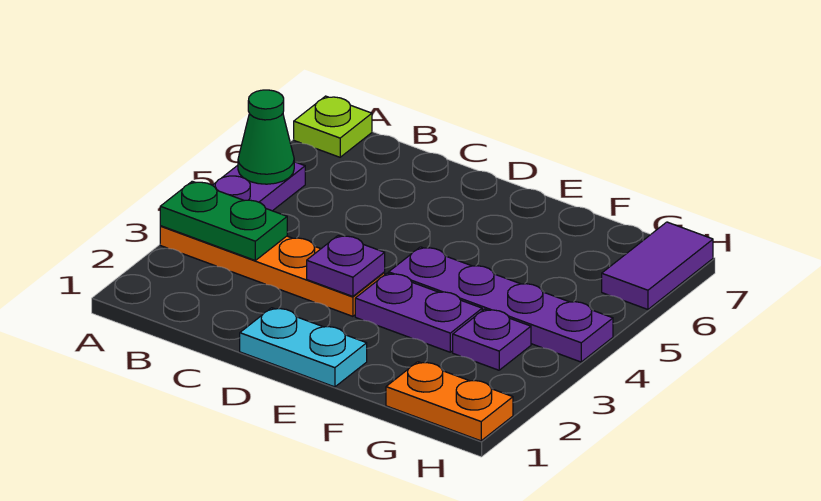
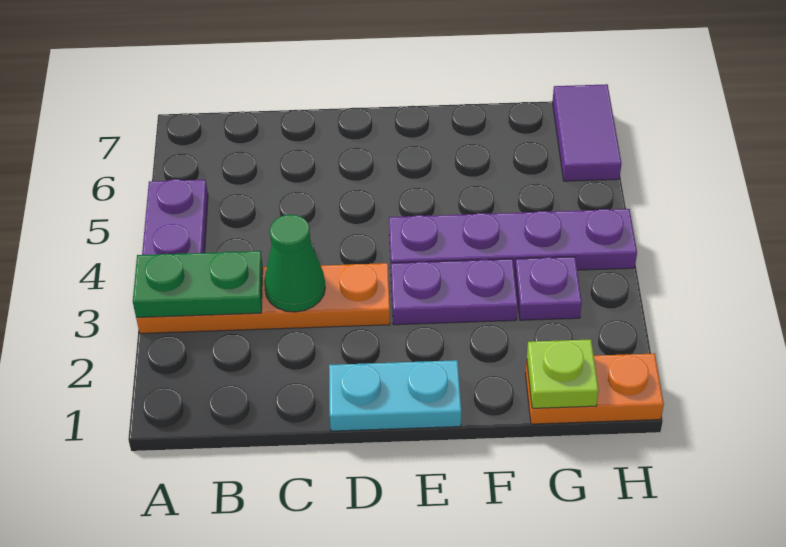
green 1x1 cone [238,90,294,184] -> green 1x1 cone moved to [264,215,325,312]
lime 1x1 plate [294,96,372,157] -> lime 1x1 plate moved to [527,339,599,408]
purple 1x1 plate [307,235,385,296] -> none

